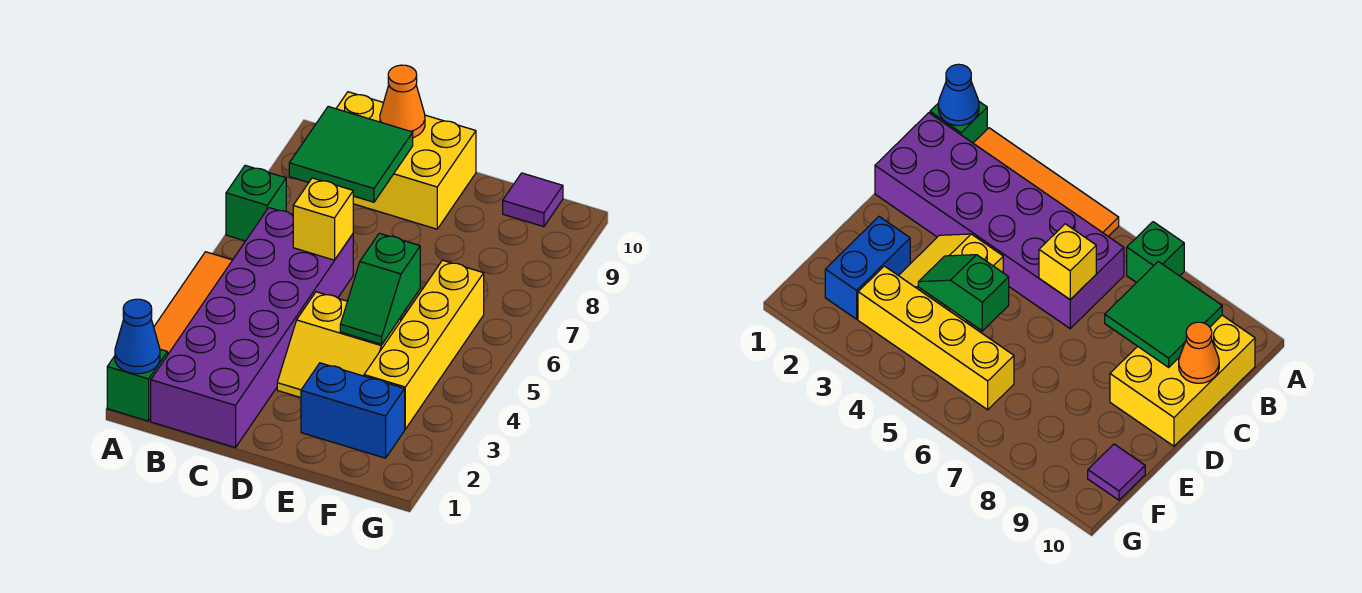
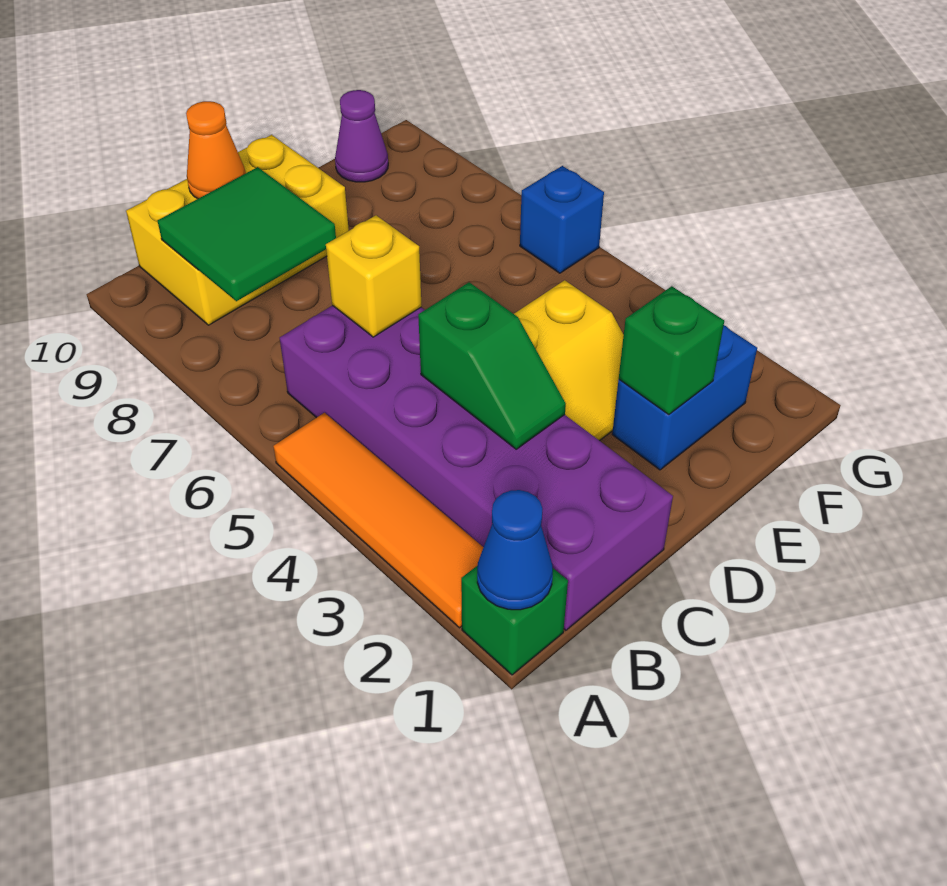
green 1x1 brick [226,165,286,241] -> green 1x1 brick moved to [619,286,724,415]
green 1x2 slope [340,233,420,344] -> green 1x2 slope moved to [418,282,566,449]
yellow 1x4 brick [364,260,484,429] -> none
purple 1x1 tile [503,173,563,227] -> purple 1x1 cone [335,90,388,182]
none -> blue 1x1 brick [520,166,604,273]

